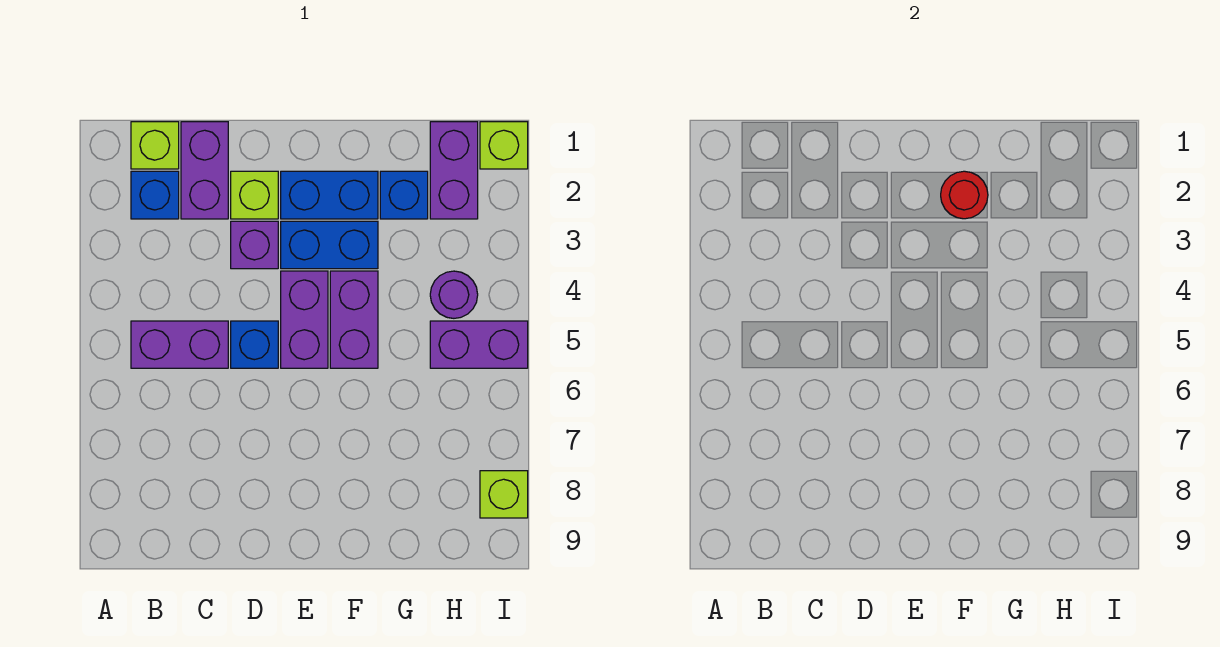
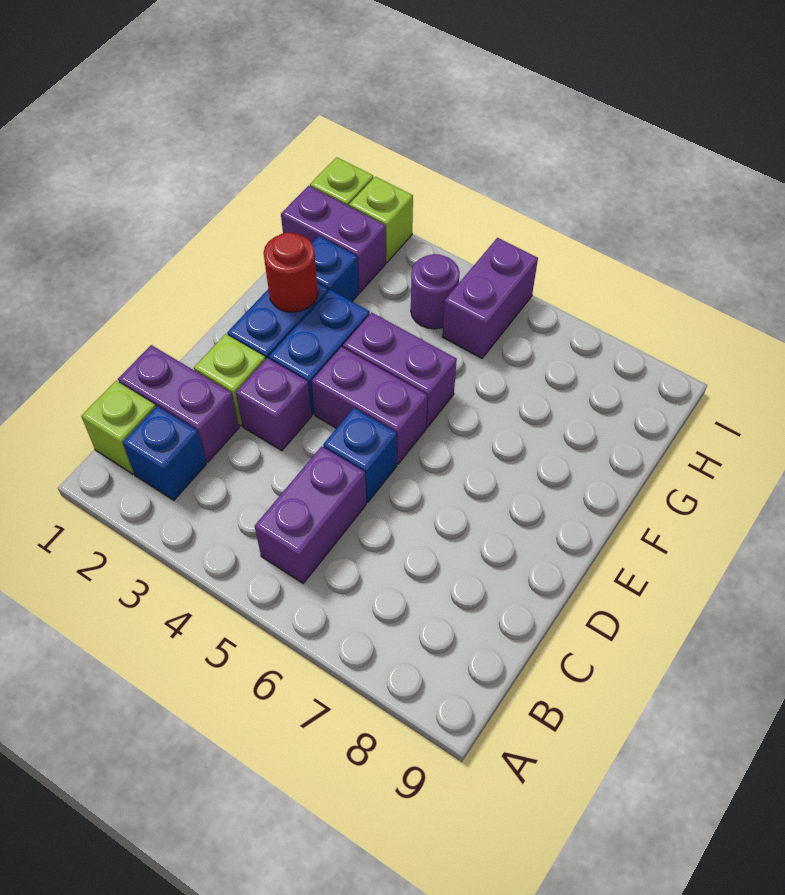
lime 1x1 brick [480,471,528,518] -> lime 1x1 brick moved to [349,177,413,262]

